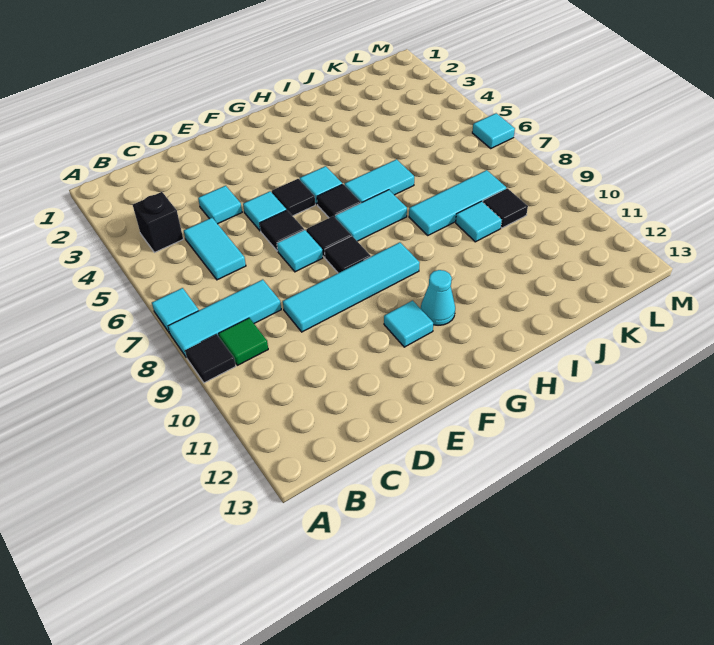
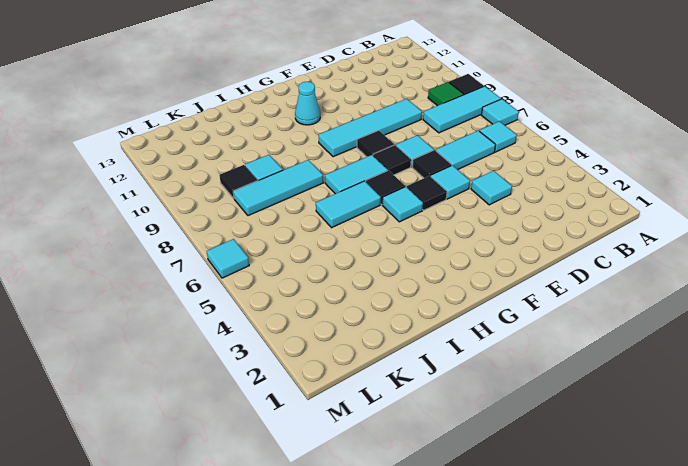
black 1x1 brick [133,192,183,252] -> none
cyan 1x2 tile [184,218,246,280] -> cyan 1x2 tile turned to [435,131,495,170]
cyan 1x1 tile [384,301,433,347] -> cyan 1x1 tile moved to [479,121,517,152]

